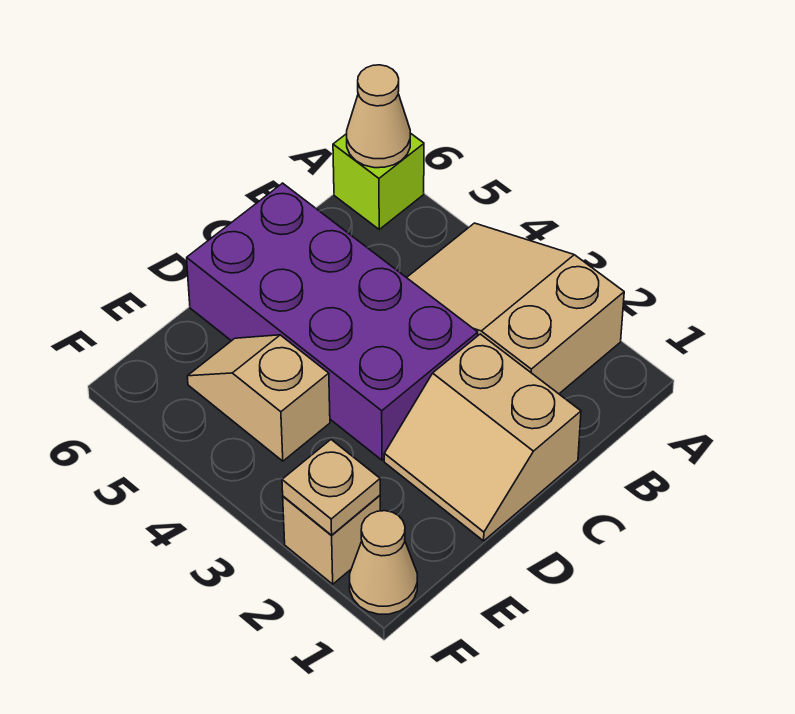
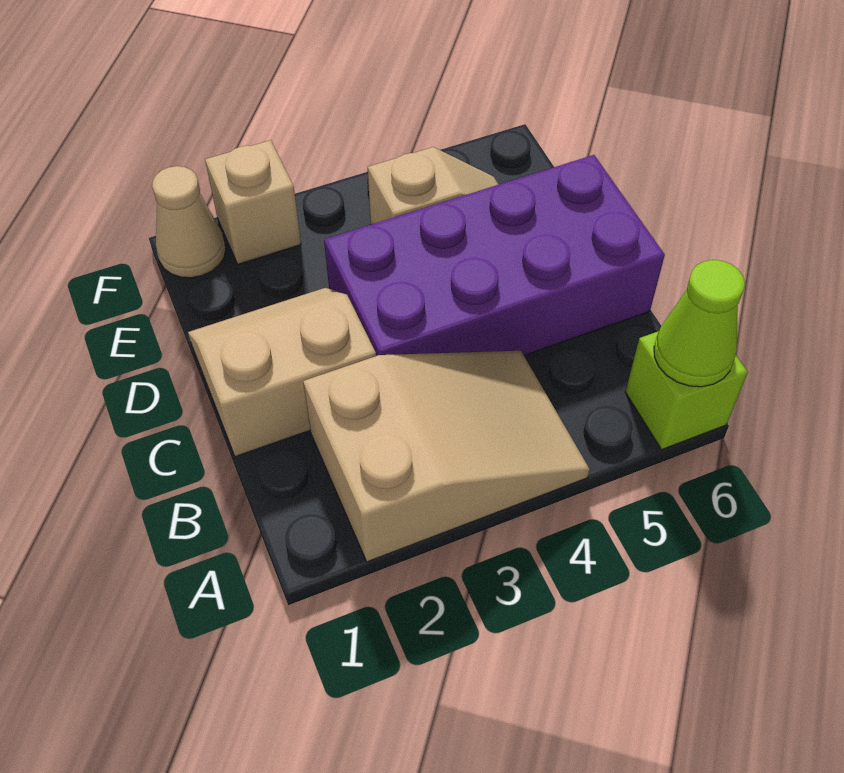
tan 1x1 cone [347,65,410,168] -> lime 1x1 cone [654,260,745,387]
tan 1x1 plate [282,440,380,535] -> none

